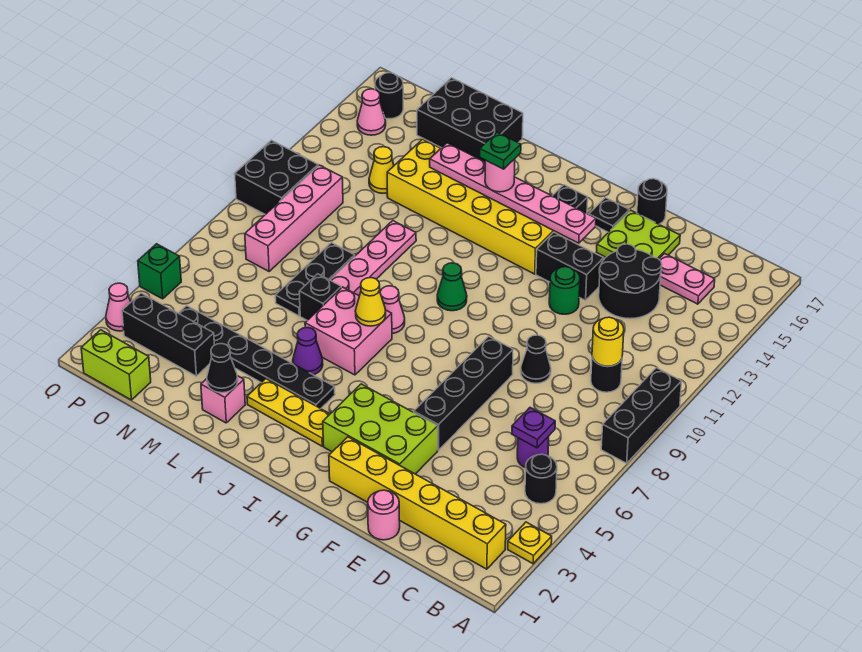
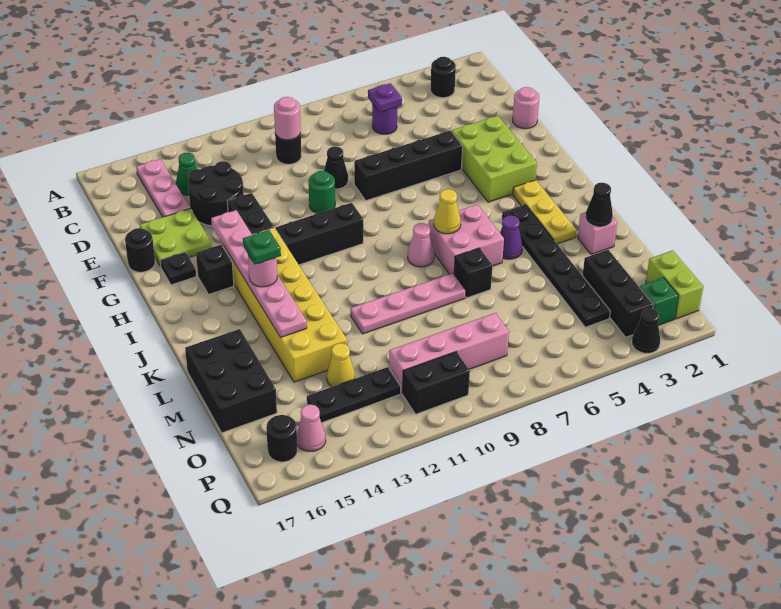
yellow 1x1 plate [508,522,552,564] -> none
black 1x3 brick [601,368,682,463] -> black 1x3 brick moved to [276,203,363,265]
yellow 1x6 brick [329,437,506,569] -> none
black 1x1 round brick [525,454,557,504] -> black 1x1 round brick moved to [430,57,456,98]
yellow 1x1 round brick [592,317,624,366] -> pink 1x1 round brick [274,97,301,140]
pink 1x2 plate [659,254,715,304] -> pink 1x3 plate [136,159,190,217]
green 1x1 round brick [549,267,580,314] -> green 1x1 round brick moved to [309,171,335,213]
green 1x1 cone [437,263,467,311] -> green 1x1 cone moved to [176,153,197,195]
black 1x3 plate [275,243,355,316] -> black 1x3 plate moved to [307,367,401,423]
black 2x2 brick [235,140,318,215] -> black 1x2 brick [403,352,470,414]
pink 1x1 cone [106,283,131,331] -> black 1x1 cone [632,308,660,353]
green 1x1 brick [138,244,181,299] -> green 1x1 brick moved to [640,278,679,325]

